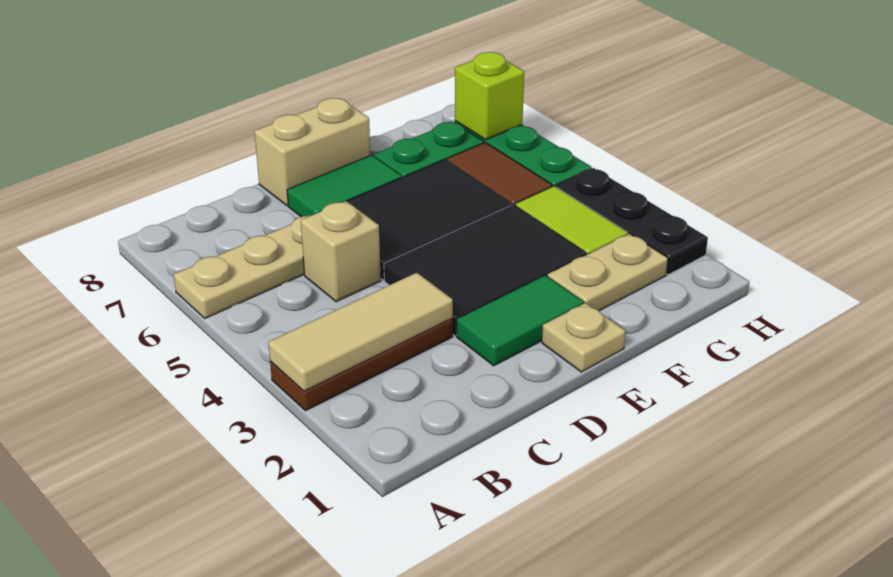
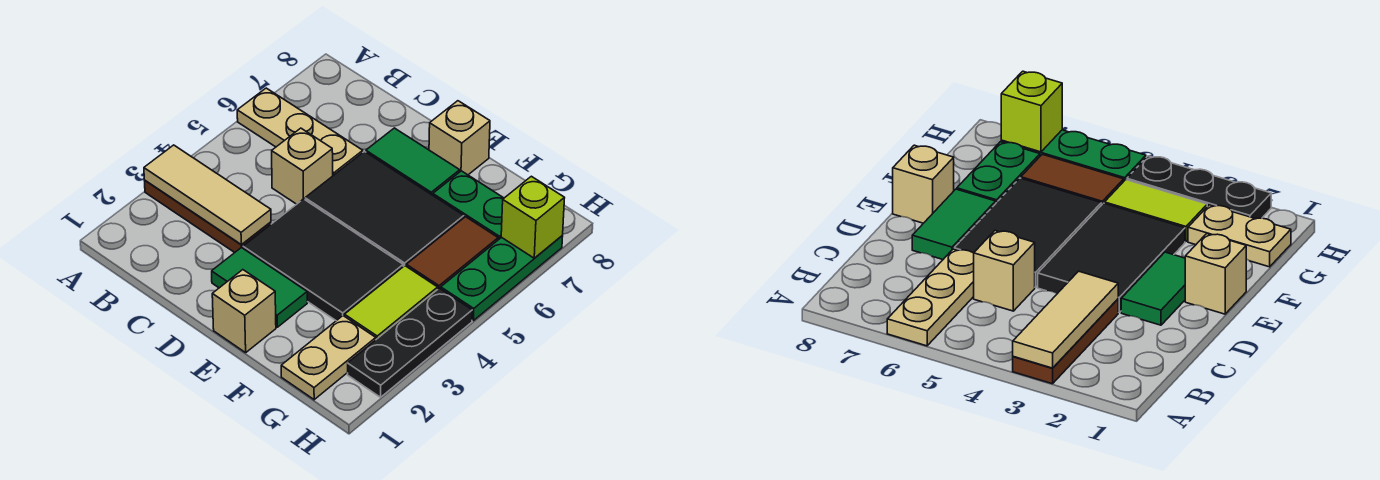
tan 1x2 brick [254,98,370,206] -> tan 1x1 brick [429,101,490,175]
tan 1x1 plate [542,303,625,372] -> tan 1x1 brick [212,270,276,353]
tan 1x2 plate [548,234,668,311] -> tan 1x2 plate turned to [281,316,376,400]

